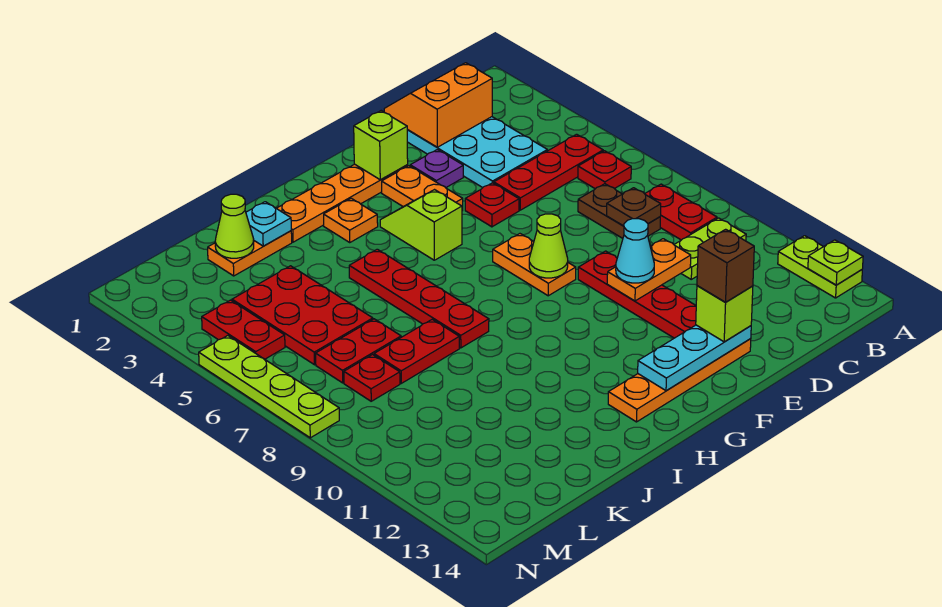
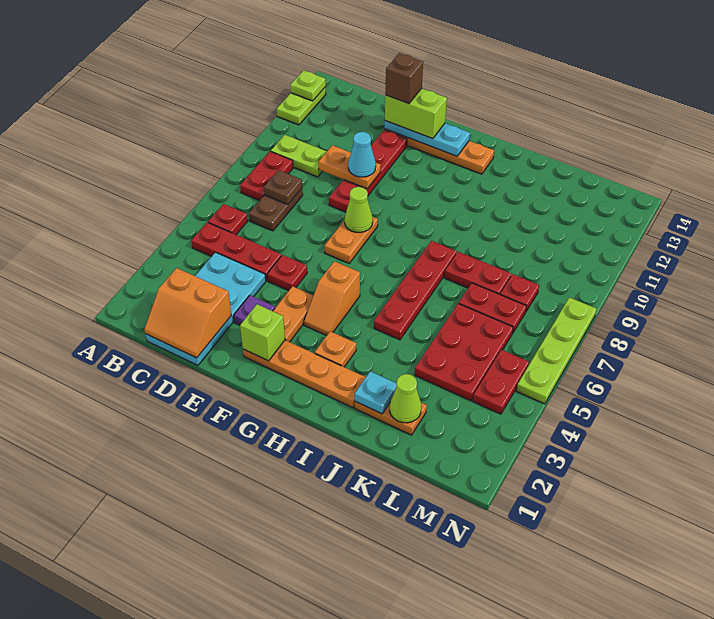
lime 1x1 brick [696,286,753,342] -> lime 1x2 brick [385,88,447,139]
lime 1x2 slope [380,190,462,260] -> orange 1x2 slope [304,261,360,336]

